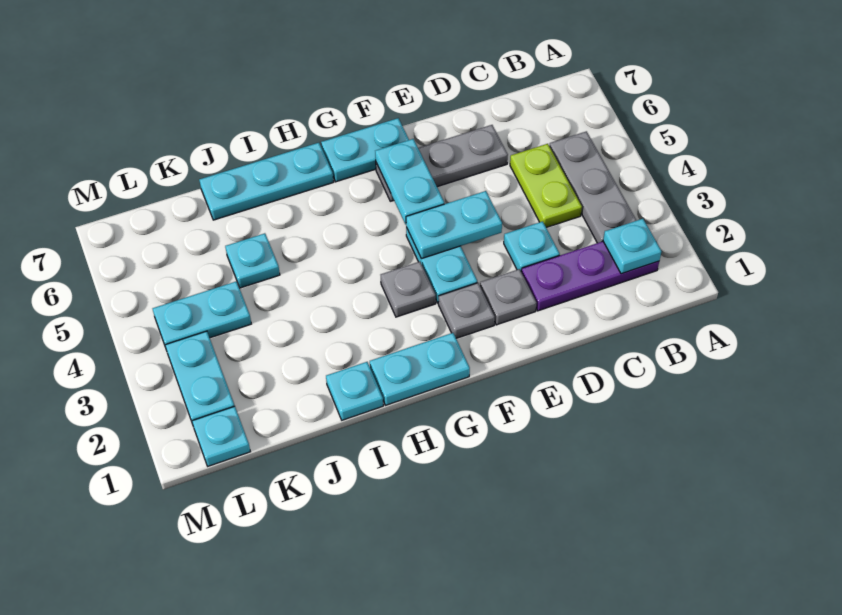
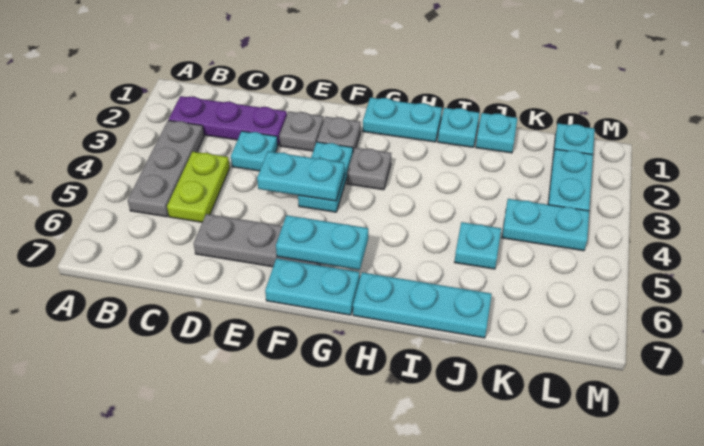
cyan 1x1 plate [603,219,661,274] -> cyan 1x1 plate moved to [476,113,517,153]
cyan 1x2 plate [375,139,444,224] -> cyan 1x2 plate turned to [276,215,368,270]

